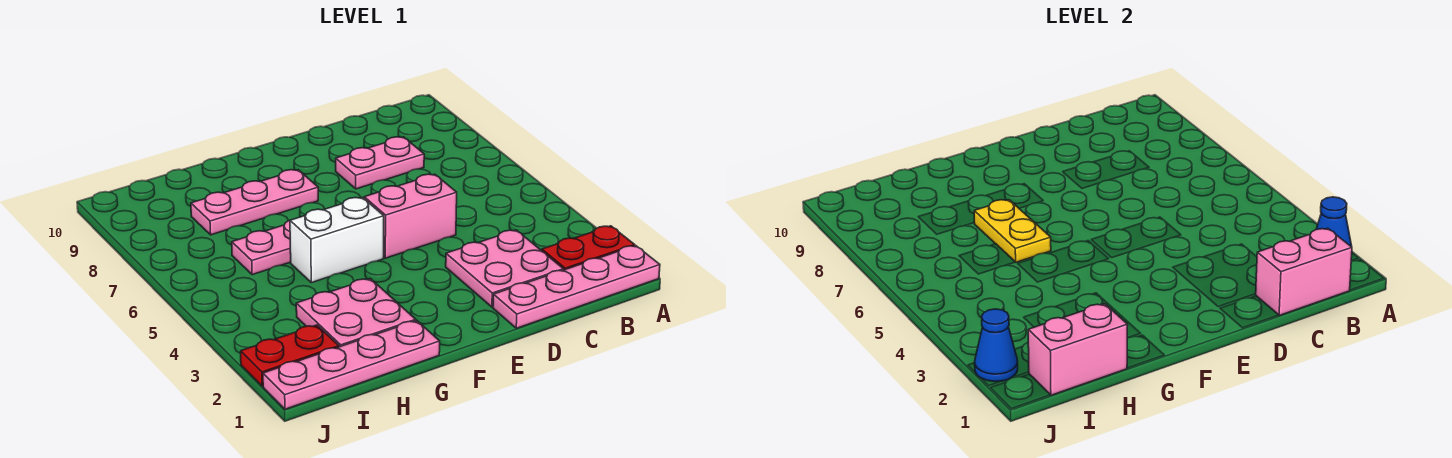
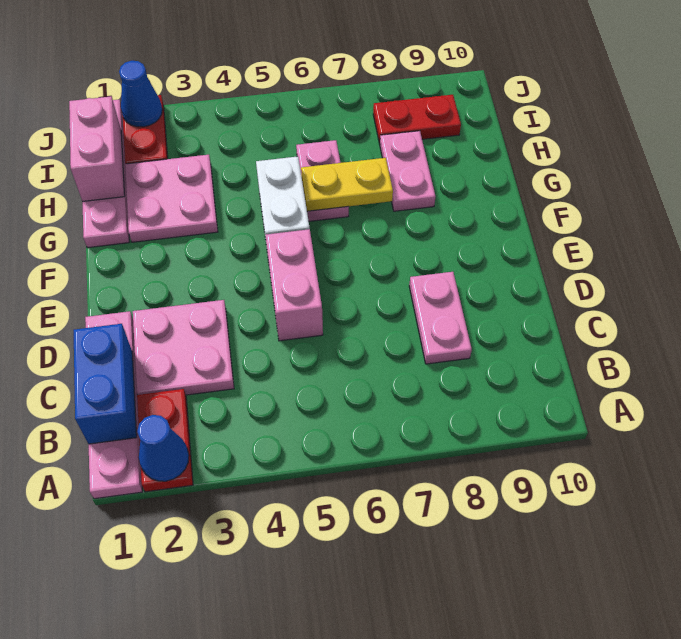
pink 1x2 brick [1256,228,1352,316] -> blue 1x2 brick [74,324,137,444]
pink 1x3 plate [191,170,318,235] -> pink 1x2 plate [380,131,436,211]
none -> red 1x2 plate [373,95,461,144]

